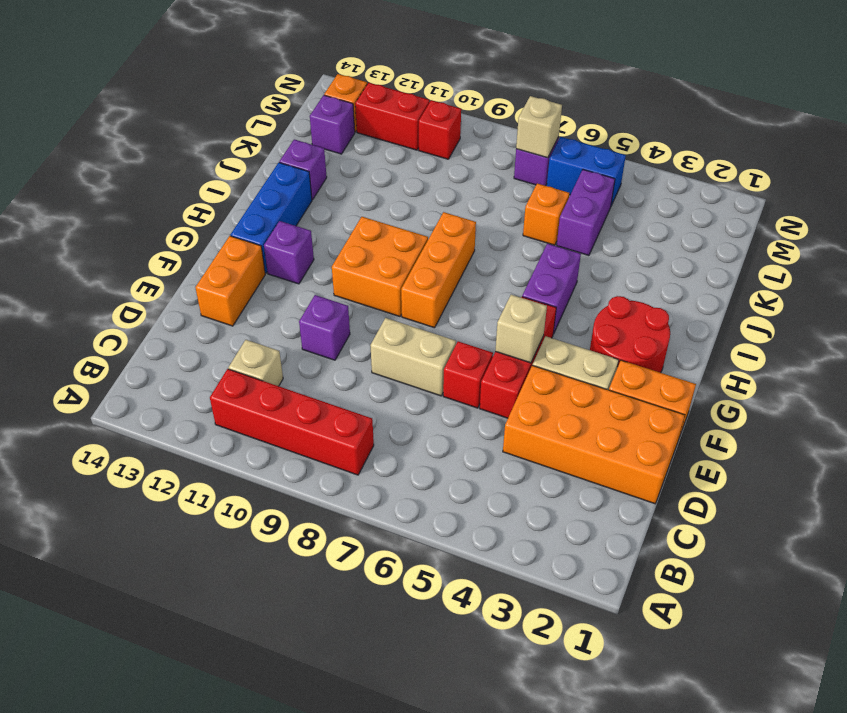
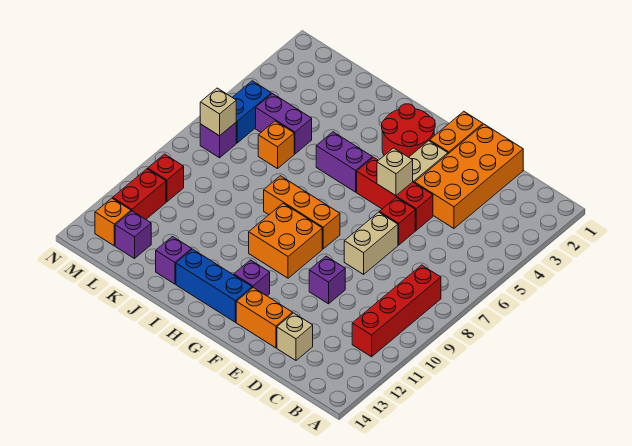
tan 1x1 brick [228,340,283,386] -> tan 1x1 brick moved to [277,313,313,360]

